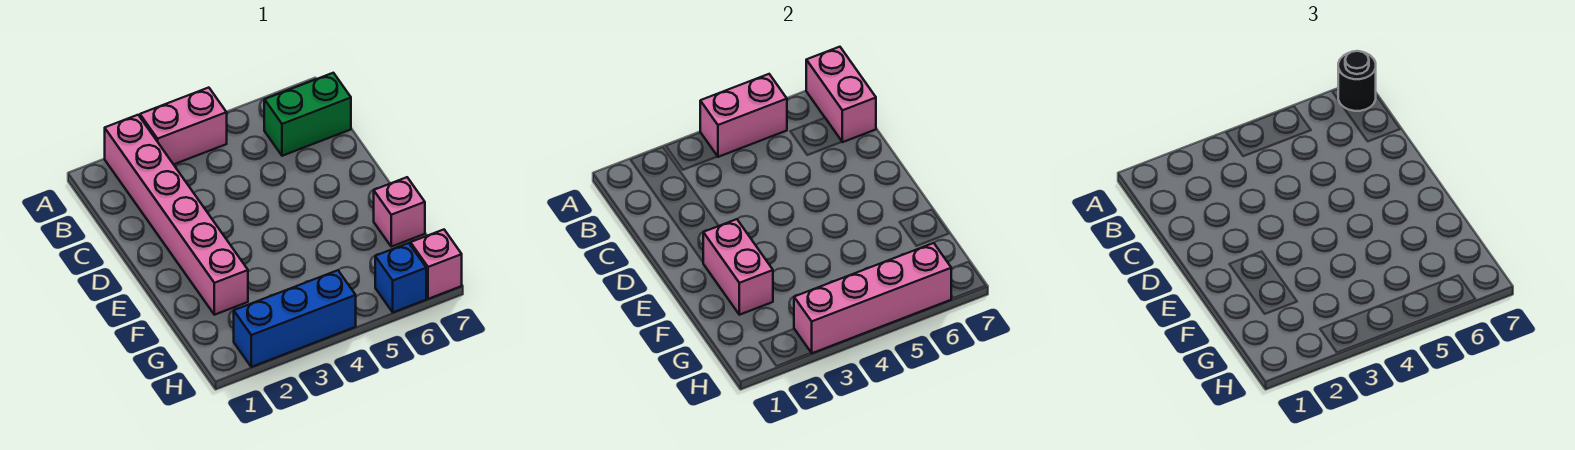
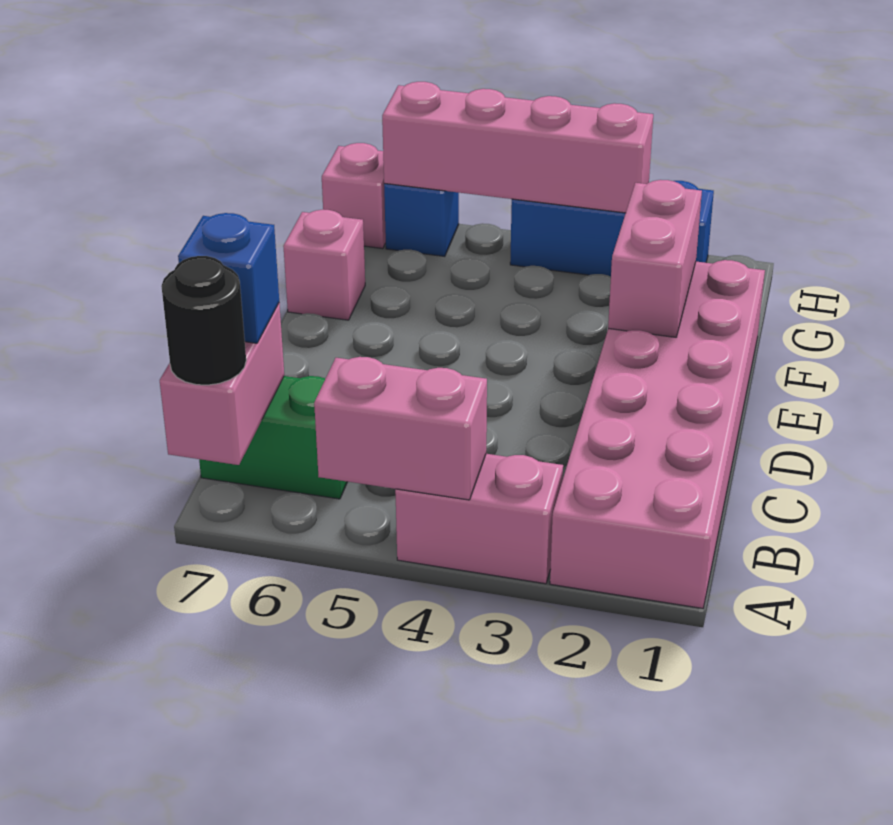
pink 1x6 brick [105,115,248,315] -> pink 2x6 brick [550,260,765,608]
none -> blue 1x1 brick [178,213,279,343]

